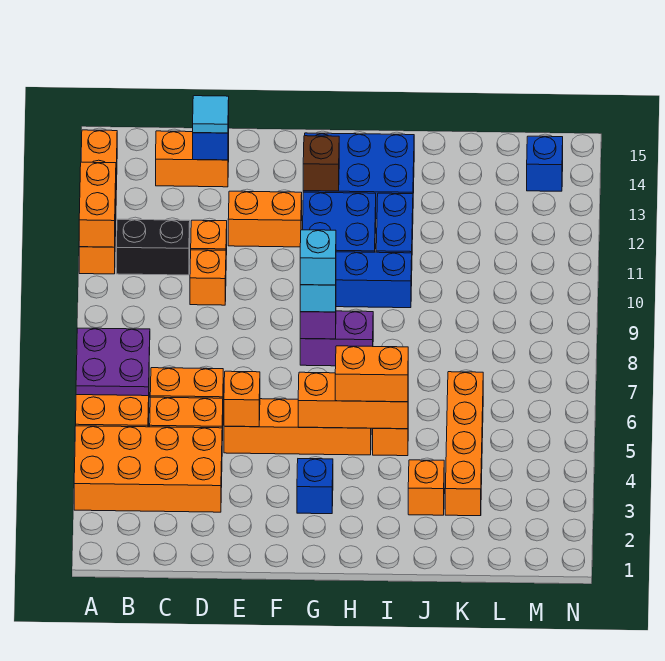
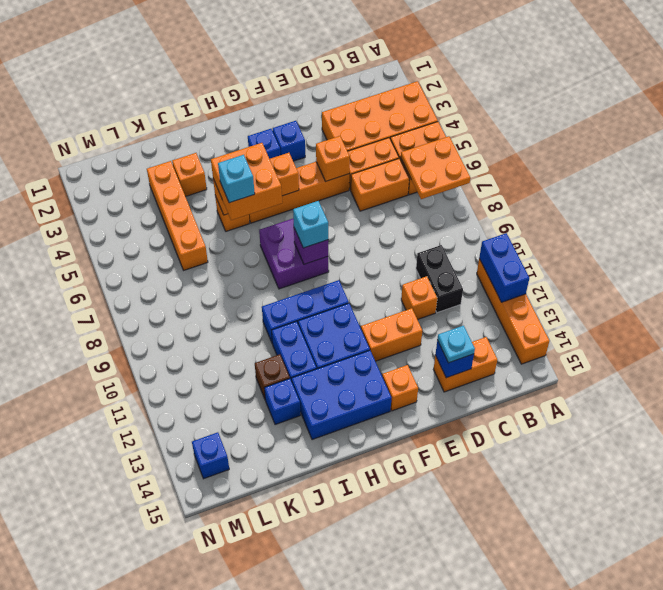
purple 2x2 plate [76,328,150,396] -> orange 2x2 plate [401,136,470,199]
orange 1x2 brick [79,162,116,247] -> blue 1x2 brick [479,233,529,302]
black 1x2 brick [116,219,190,275] -> black 1x2 brick turned to [416,245,463,313]
orange 1x1 brick [190,250,226,305] -> orange 1x1 brick moved to [382,365,418,411]
cyan 1x1 tile [193,96,229,133] -> cyan 1x1 plate [437,326,475,363]
none -> blue 1x1 brick [273,121,305,161]
purple 1x2 brick [300,311,373,366] -> purple 2x2 brick [259,219,329,289]
cyan 1x1 brick [300,230,336,285] -> cyan 1x1 brick moved to [218,155,255,203]
brown 1x1 brick [303,136,339,191] -> brown 1x1 brick moved to [255,354,290,399]
orange 1x2 brick [335,346,408,402] -> orange 2x2 brick [211,143,282,220]
none -> blue 1x1 brick [265,379,300,425]

